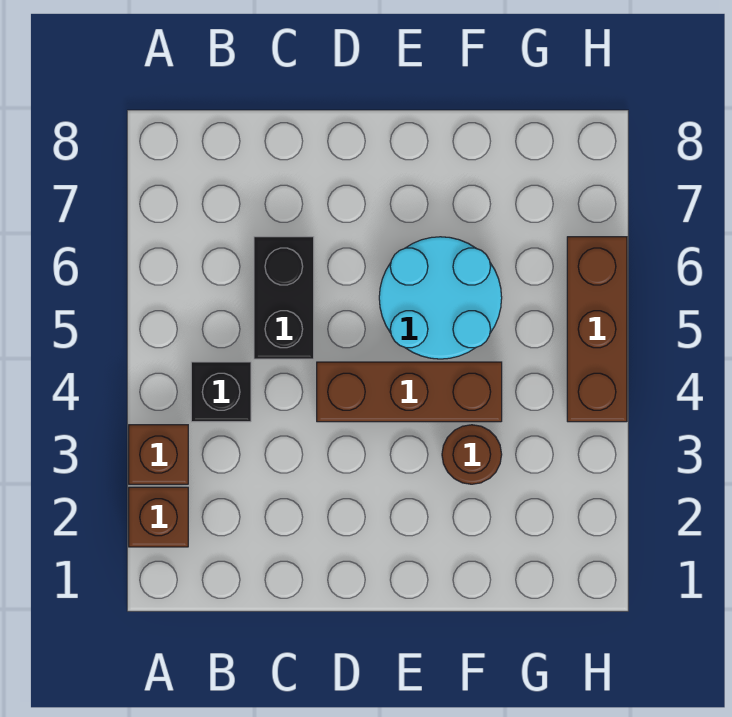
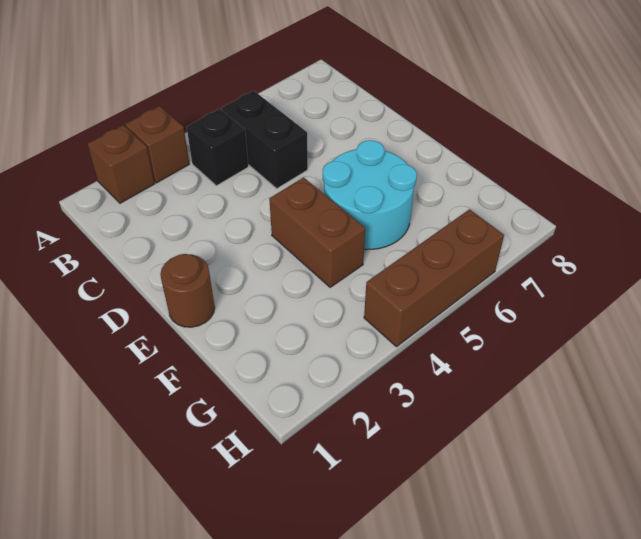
black 1x2 brick [254,237,314,359] -> black 1x2 brick turned to [222,91,308,189]
brown 1x3 brick [317,362,502,422] -> brown 1x2 brick [269,177,365,287]
brown 1x1 round brick [442,425,502,484] -> brown 1x1 round brick moved to [160,254,215,327]

